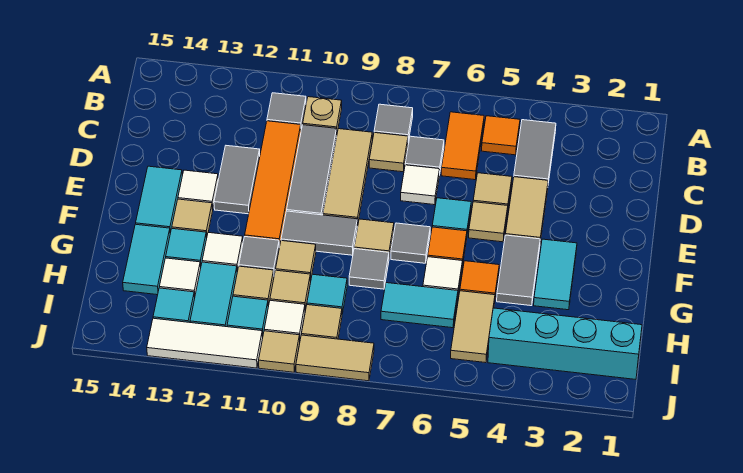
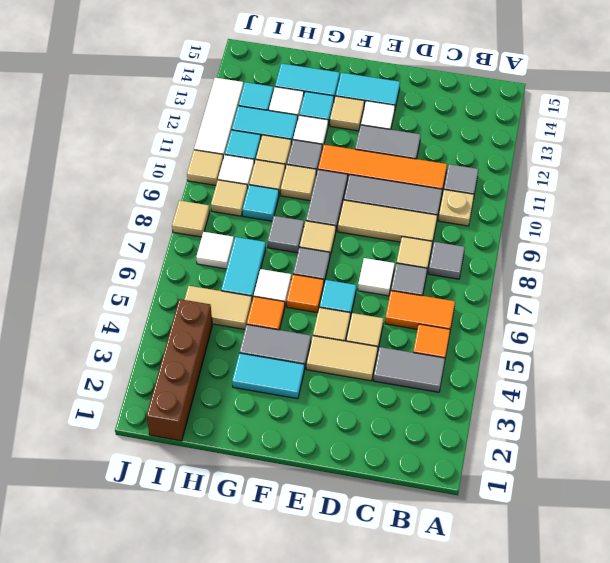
cyan 1x4 brick [488,308,642,379] -> brown 1x4 brick [146,299,212,441]
none -> white 1x1 tile [196,232,234,269]
tan 1x2 tile [296,335,374,381] -> tan 1x1 tile [172,200,210,237]

